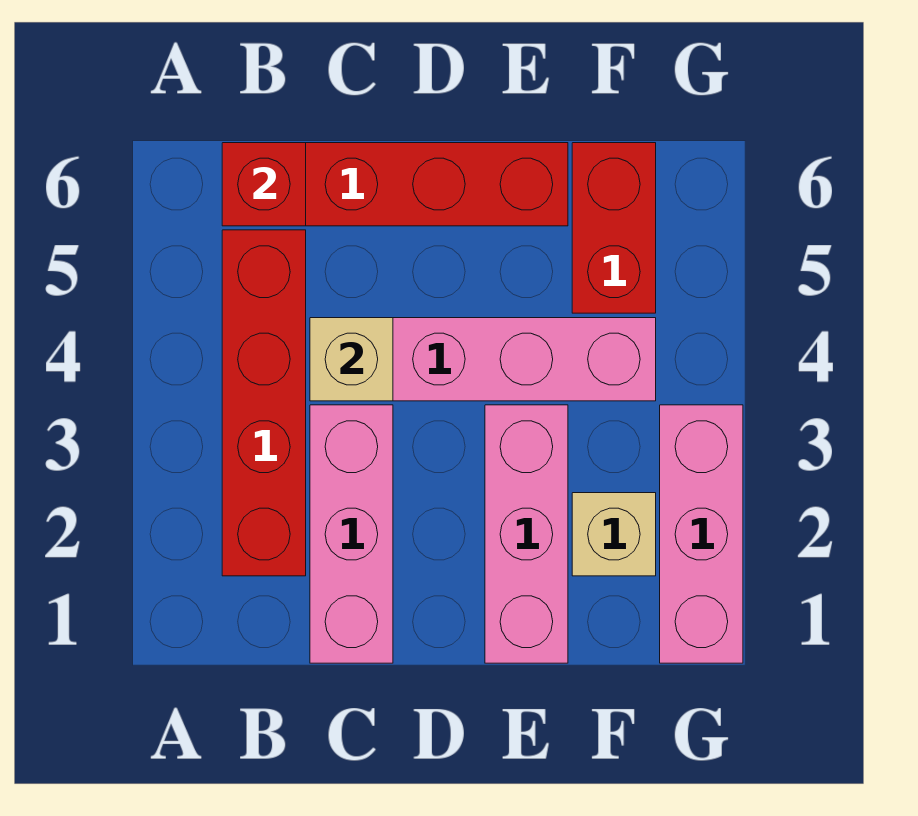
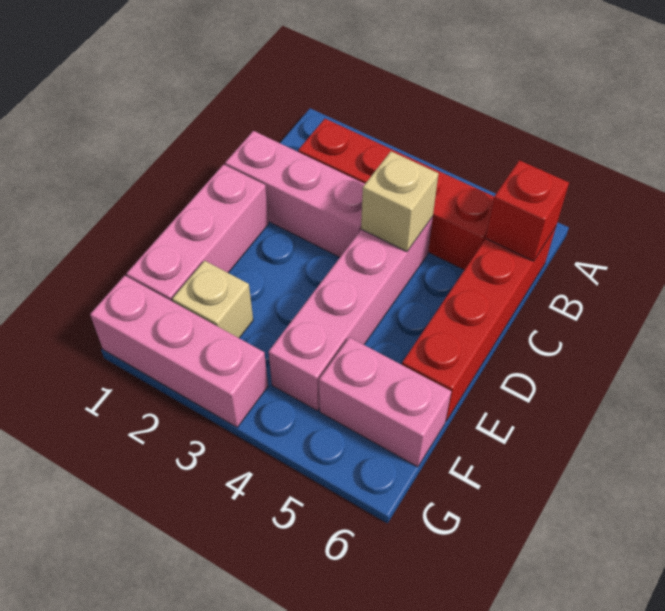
pink 1x3 brick [485,405,568,663] -> pink 1x3 brick turned to [127,164,269,302]
red 1x2 brick [572,143,656,313] -> pink 1x2 brick [319,337,451,467]

